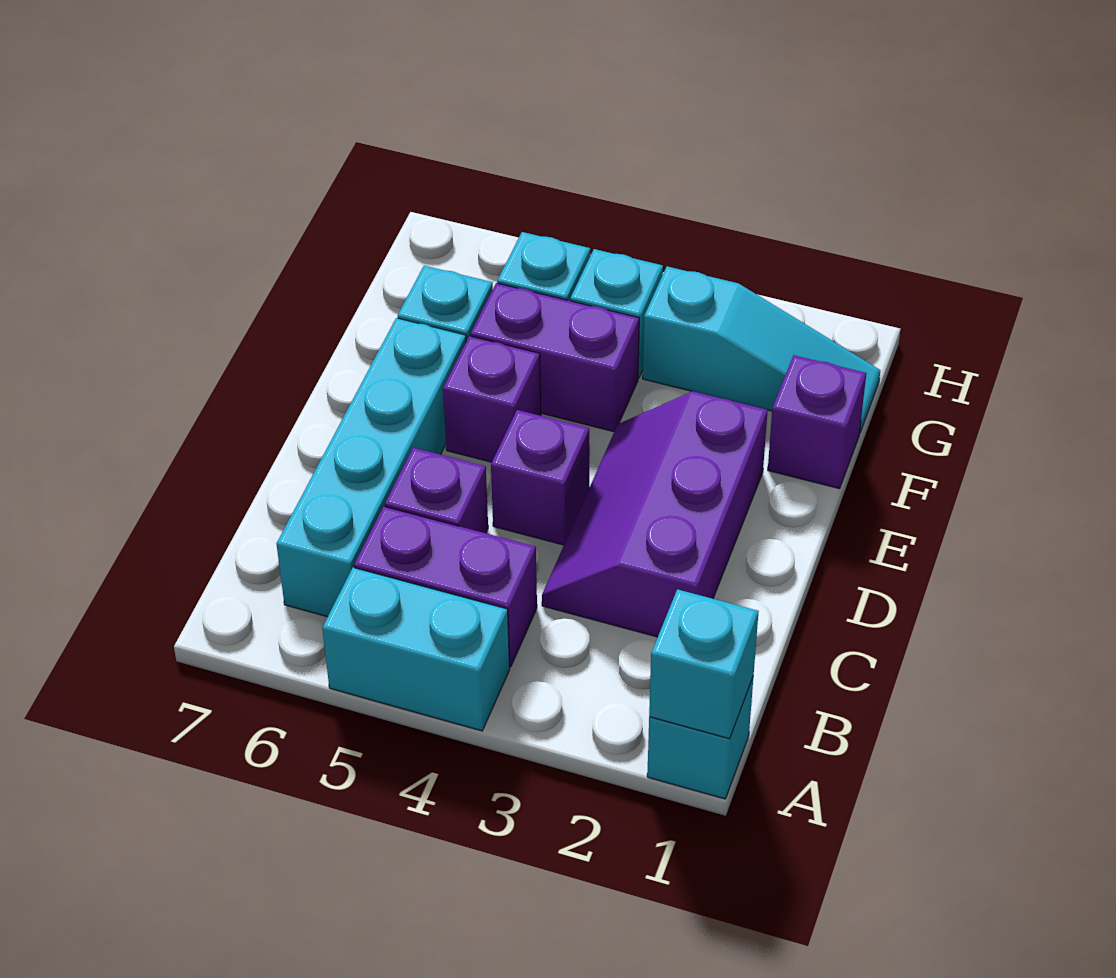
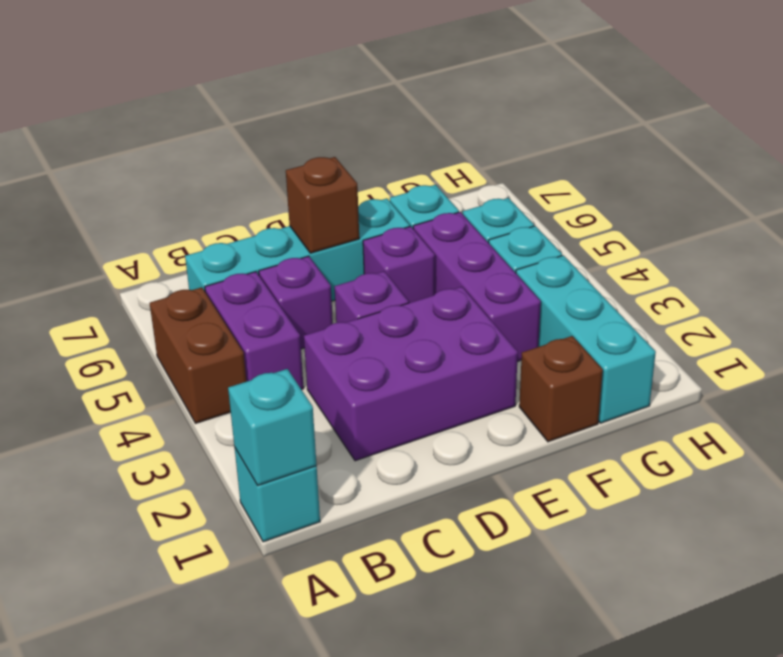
cyan 1x2 brick [322,568,510,731] -> brown 1x2 brick [150,287,246,423]
purple 2x3 slope [542,391,768,637] -> purple 2x3 brick [304,287,518,461]
none -> brown 1x1 brick [286,157,359,253]
purple 1x1 brick [768,355,866,489] -> brown 1x1 brick [519,336,603,442]
purple 1x2 brick [471,283,639,432] -> purple 1x3 brick [413,212,541,362]
cyan 1x3 slope [643,266,880,432] -> cyan 1x3 brick [516,255,656,423]

